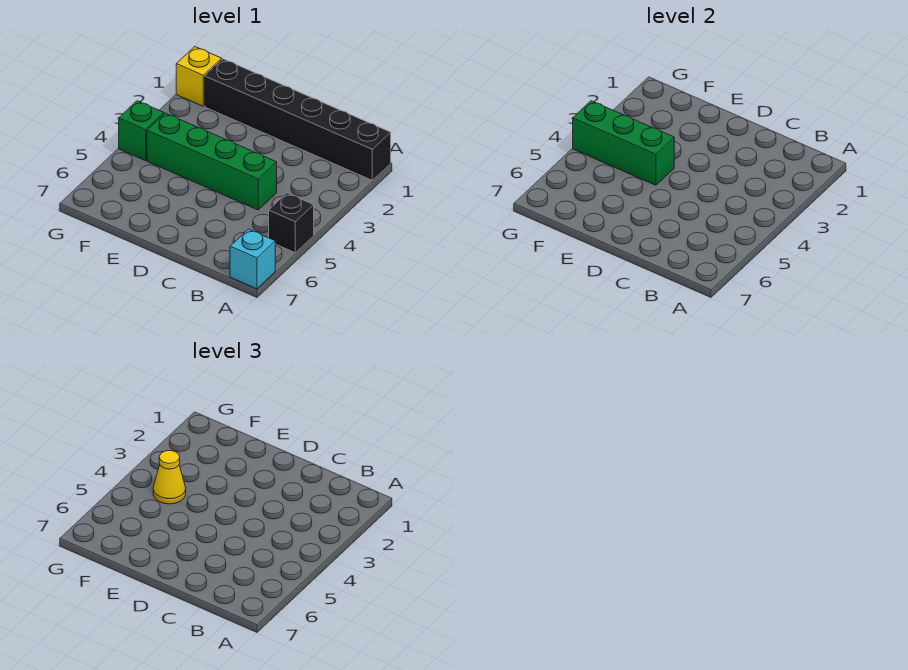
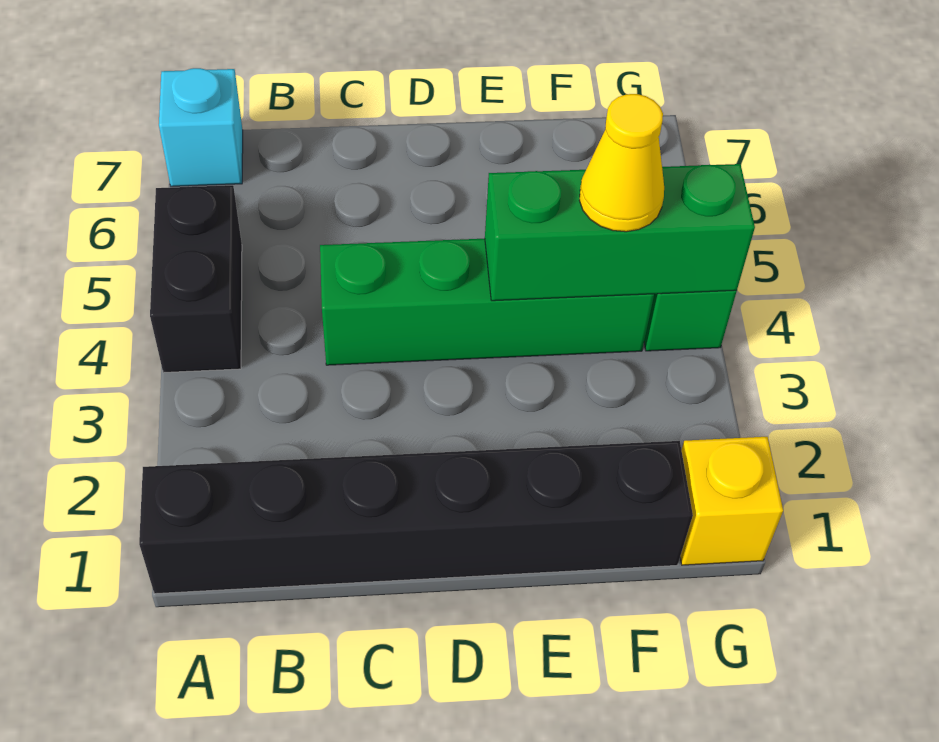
black 1x1 brick [269,193,314,253] -> black 1x2 brick [150,185,242,373]

